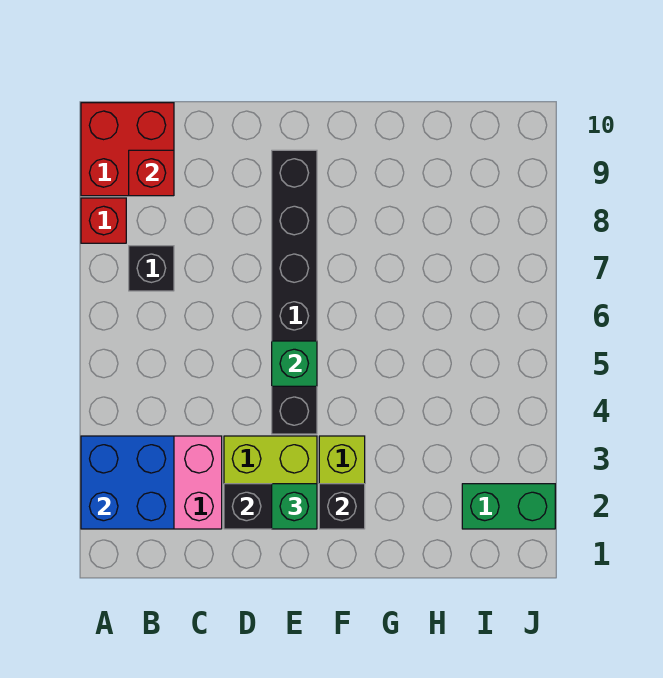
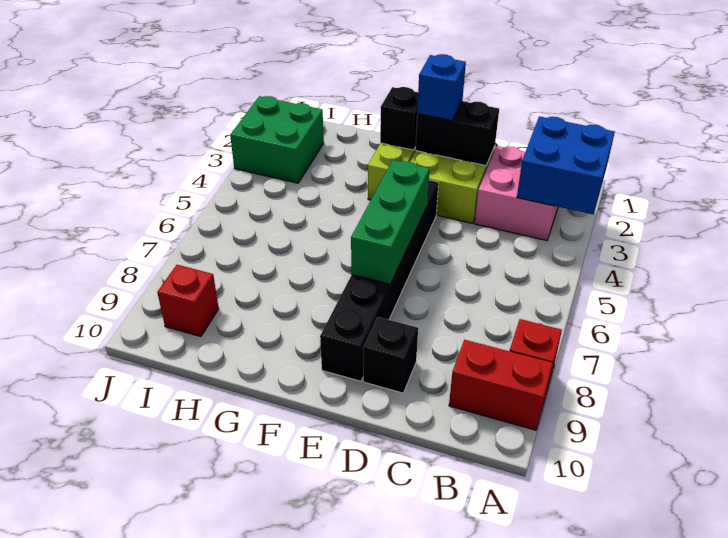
red 2x2 brick [81,103,174,196] -> red 1x2 brick [449,340,553,430]
black 1x1 brick [129,246,174,291] -> black 1x1 brick moved to [363,317,418,393]
red 1x1 brick [129,150,174,196] -> red 1x1 brick moved to [157,265,219,337]
green 1x1 brick [272,484,317,529] -> blue 1x1 brick [417,54,466,121]
green 1x1 brick [272,341,317,386] -> green 1x3 brick [351,160,430,284]
green 1x2 brick [462,484,555,529] -> green 2x2 brick [230,96,324,183]

